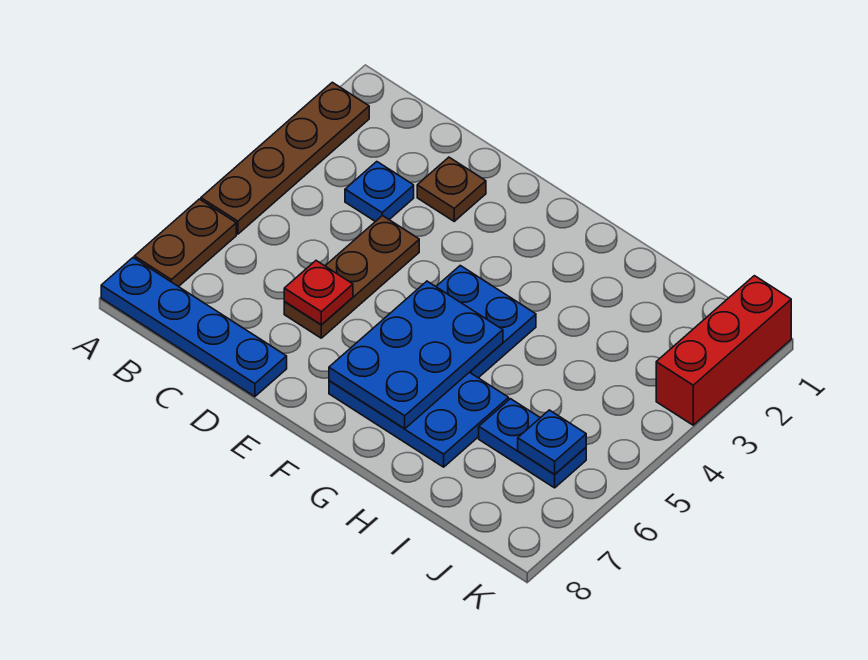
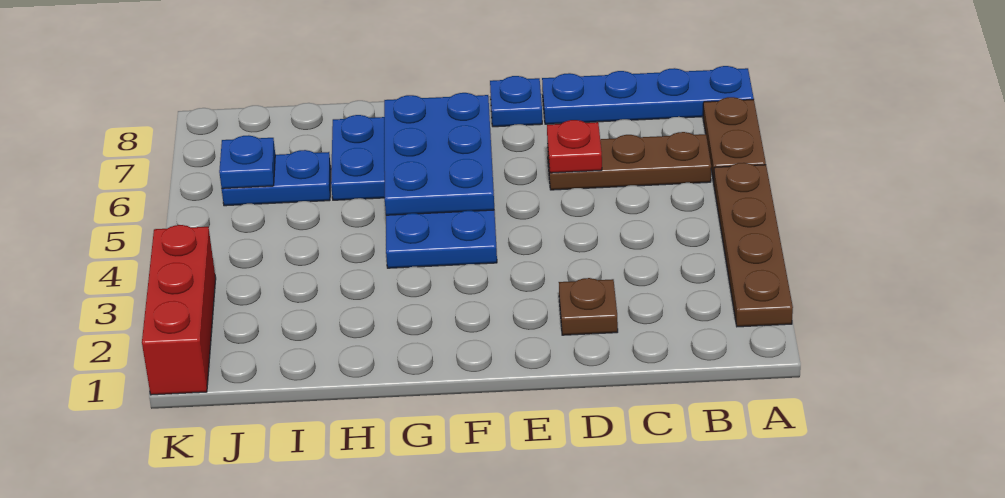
blue 1x1 plate [345,162,414,222] -> blue 1x1 plate moved to [490,76,542,127]
brown 1x3 plate [284,215,419,338] -> brown 1x3 plate turned to [547,132,711,190]

